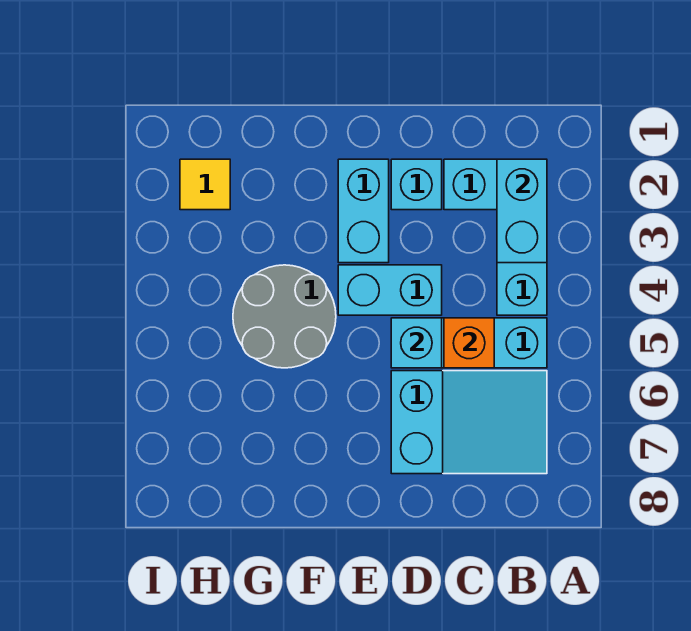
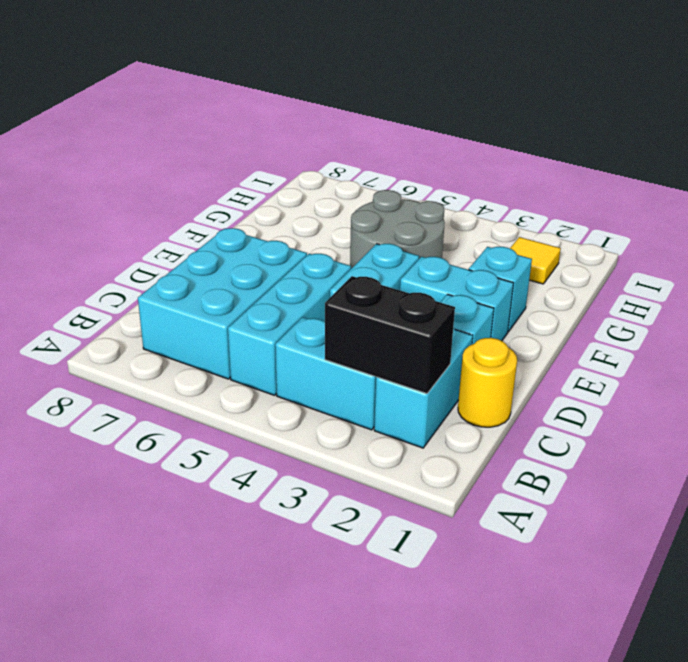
cyan 1x2 brick [497,159,547,263] -> black 1x2 brick [325,276,455,394]
cyan 2x3 slope [391,371,547,474] -> cyan 2x3 brick [138,228,307,379]
none -> yellow 1x1 round brick [458,338,517,427]
orange 1x1 brick [444,318,494,368] -> none
cyan 1x1 brick [391,318,442,368] -> cyan 1x1 brick moved to [469,247,532,332]

